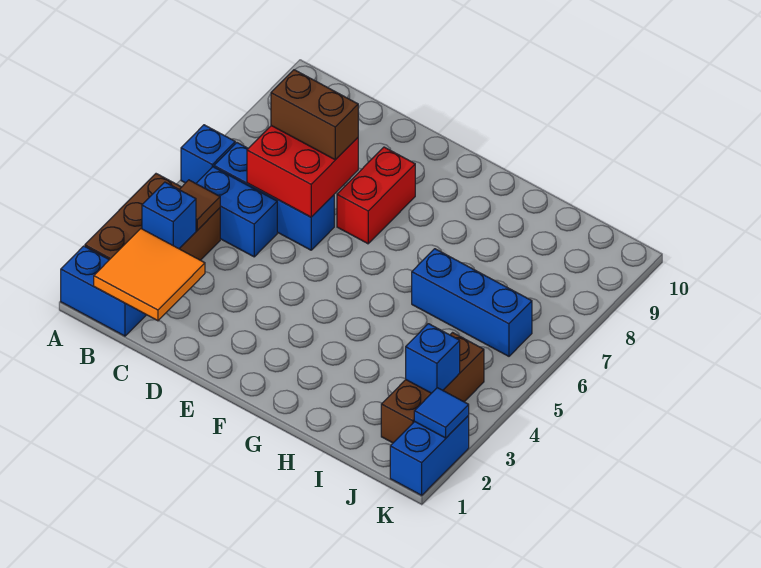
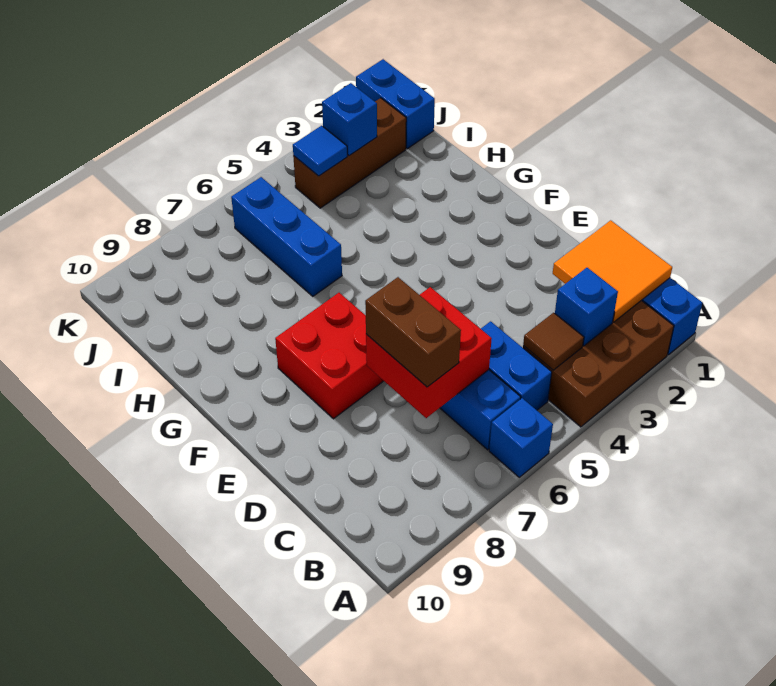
red 1x2 brick [337,147,415,244] -> red 2x2 brick [275,293,383,419]
blue 1x2 brick [390,416,469,495] -> blue 1x2 brick turned to [356,59,435,149]
blue 1x1 tile [414,388,469,438] -> blue 1x1 tile moved to [293,126,347,176]

